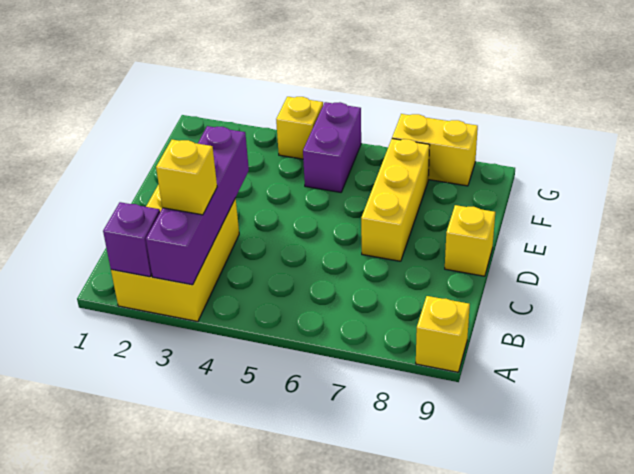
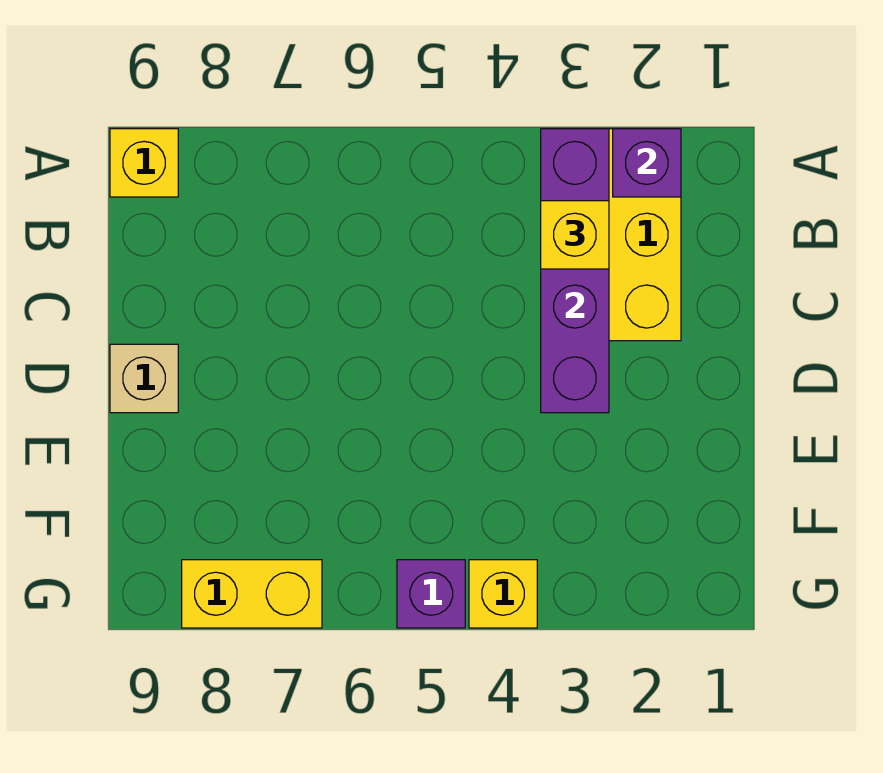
yellow 1x3 brick [361,139,430,261] -> none
yellow 1x1 brick [445,205,495,276] -> tan 1x1 brick [110,344,178,413]
purple 1x2 brick [303,102,361,192] -> purple 1x1 brick [397,560,465,628]

